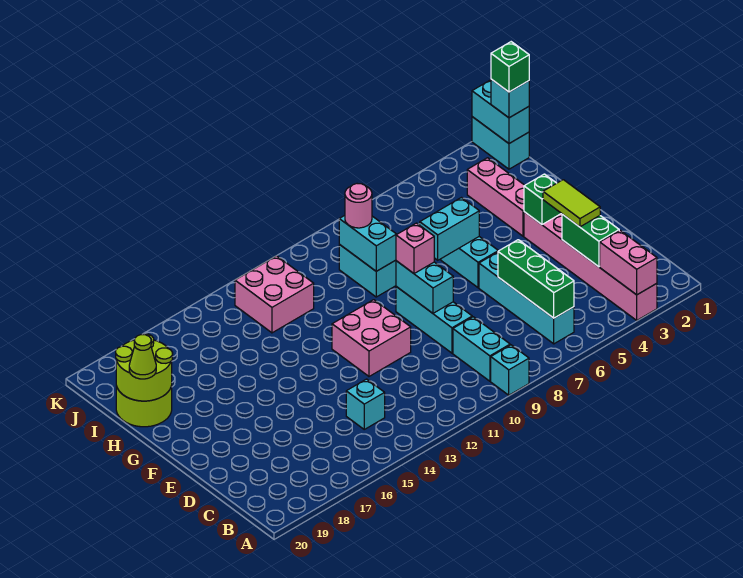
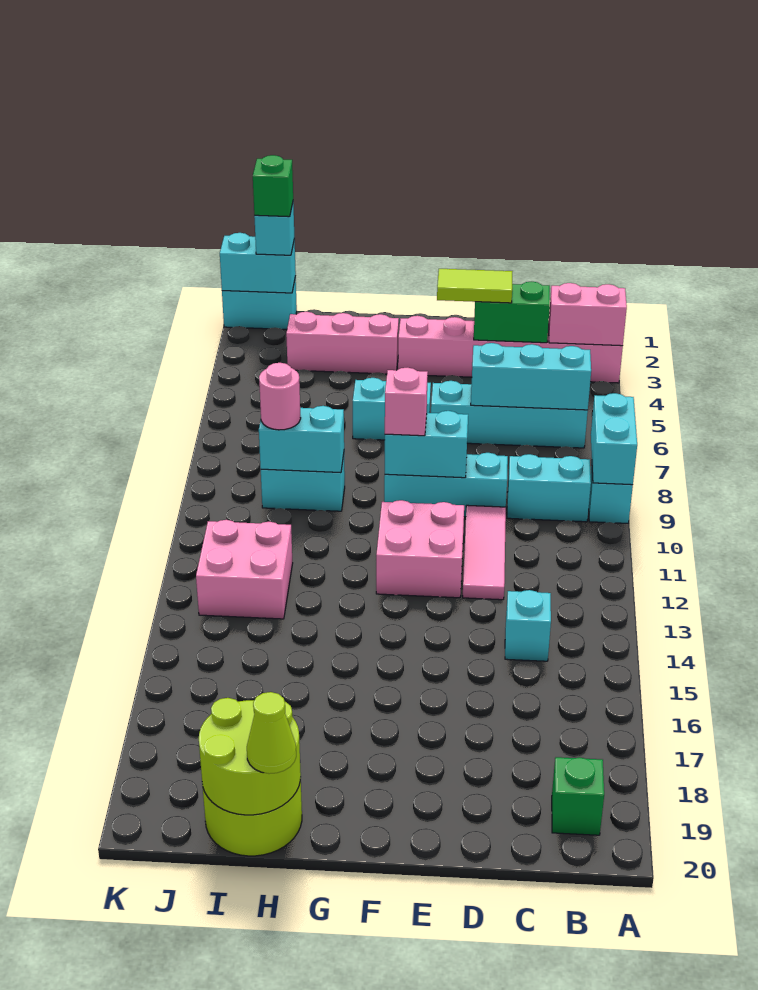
green 1x3 brick [498,240,574,318] -> cyan 1x3 brick [471,343,591,410]
none -> pink 1x3 tile [463,505,506,600]
green 1x1 brick [524,174,561,224] -> green 1x1 brick moved to [552,757,604,835]
cyan 1x2 brick [420,198,479,260] -> cyan 1x2 brick moved to [591,393,637,485]

